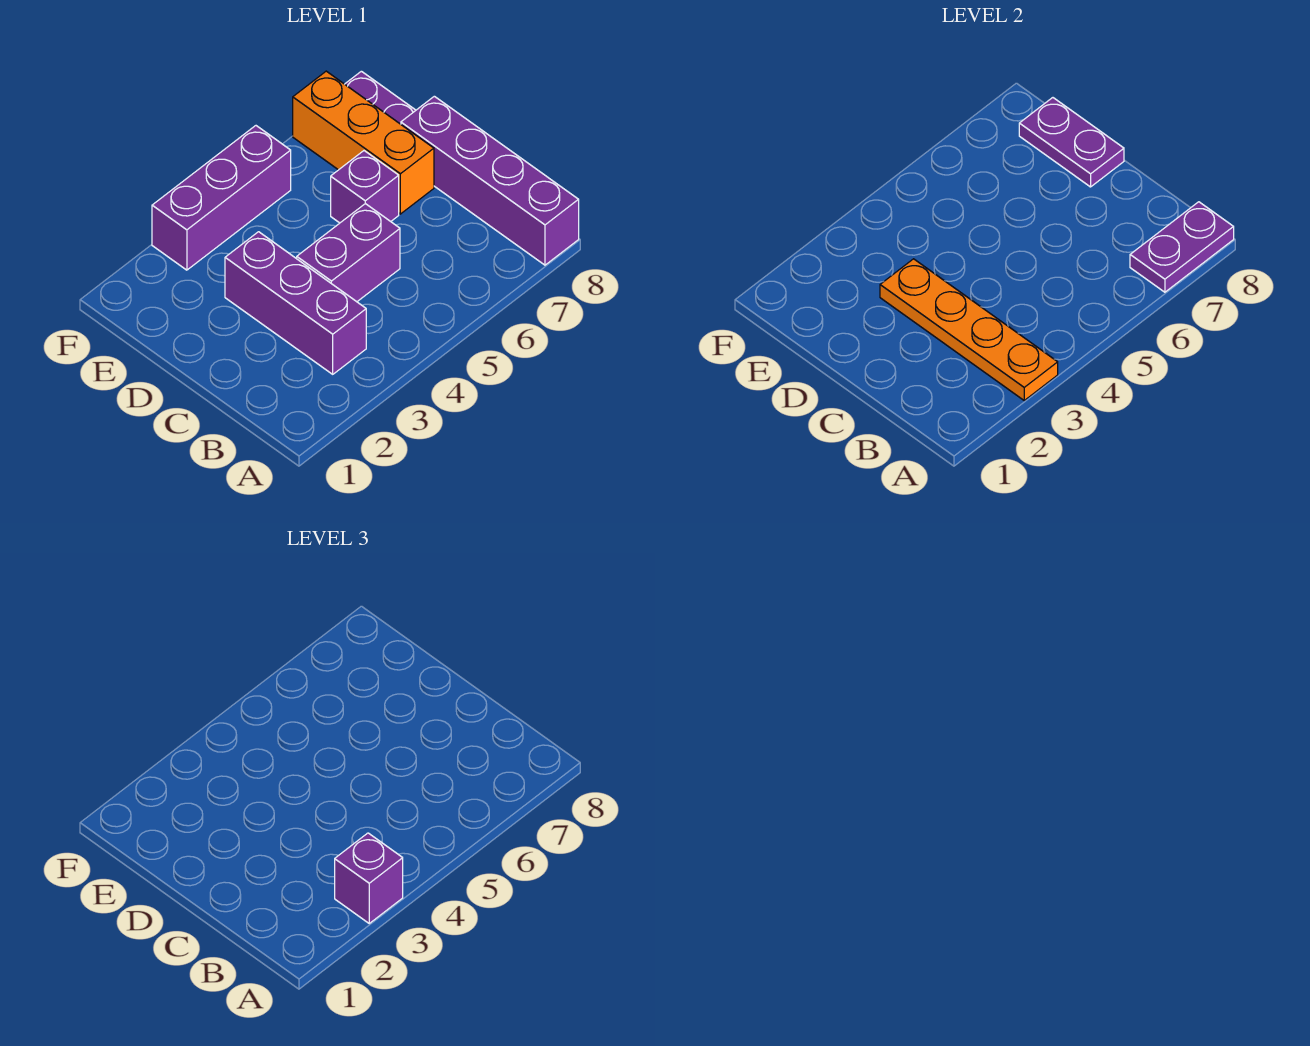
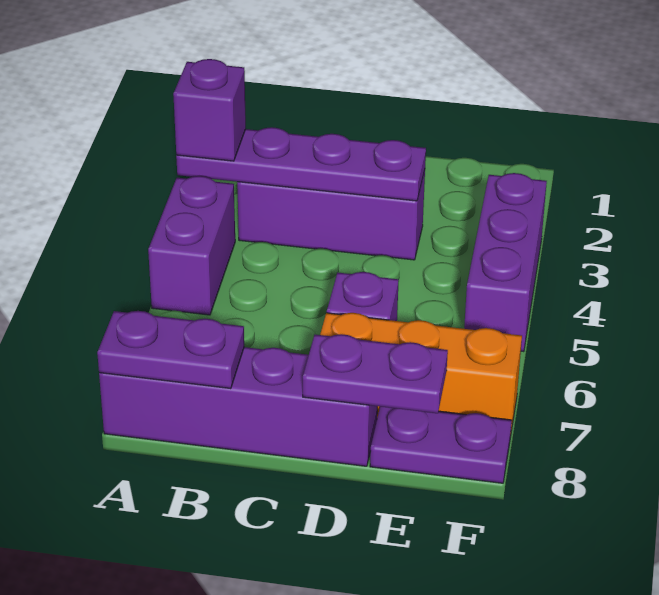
orange 1x4 plate [880,259,1058,400] -> purple 1x4 plate [176,127,426,201]
purple 1x2 plate [1130,202,1234,292] -> purple 1x2 plate turned to [97,311,244,389]
purple 1x2 brick [297,204,400,302] -> purple 1x2 brick moved to [148,176,235,315]

